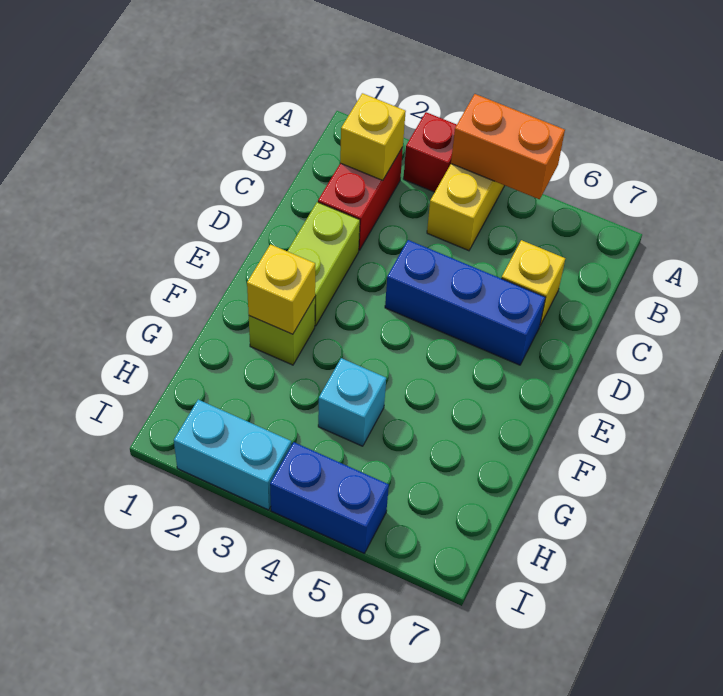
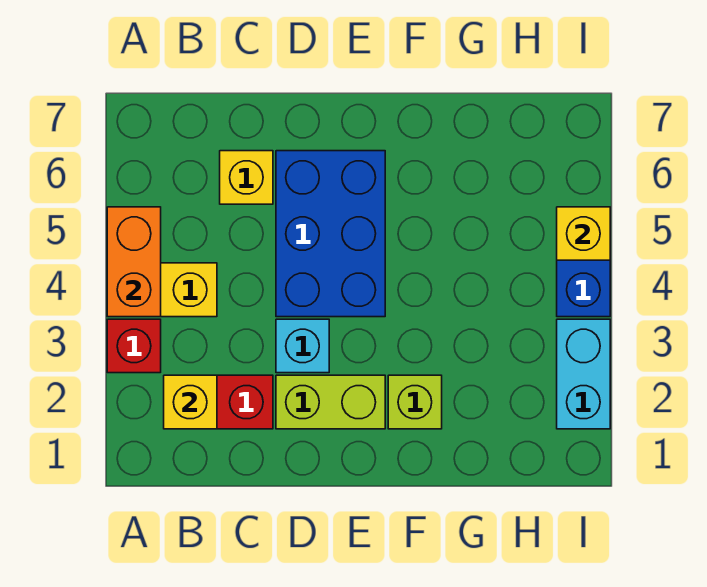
blue 1x3 brick [385,240,546,365] -> blue 2x3 brick [276,151,385,317]
yellow 1x1 brick [247,244,315,334] -> yellow 1x1 brick moved to [557,207,610,260]
cyan 1x1 brick [318,358,386,446] -> cyan 1x1 brick moved to [276,319,329,373]

